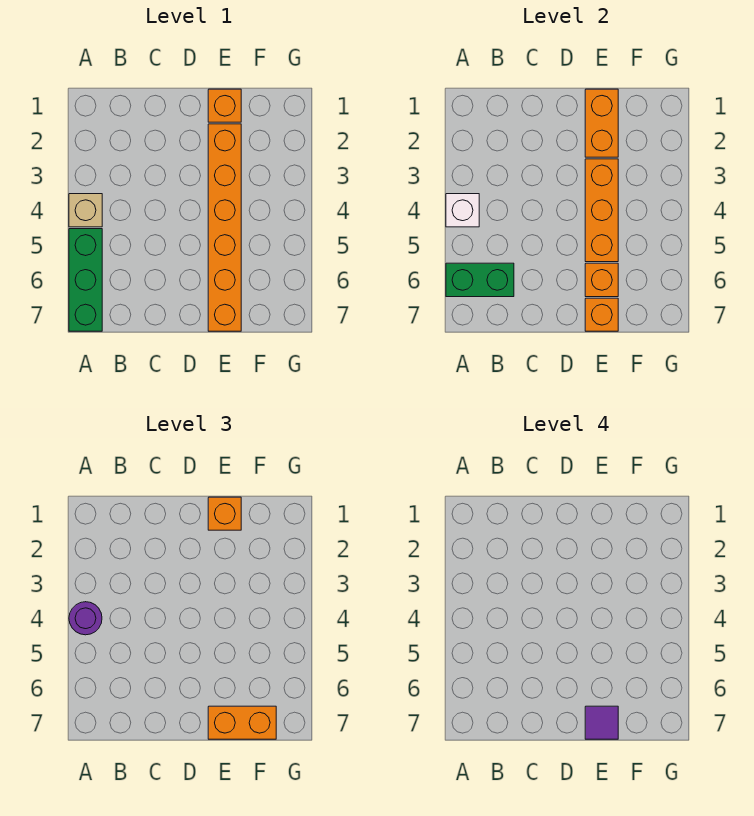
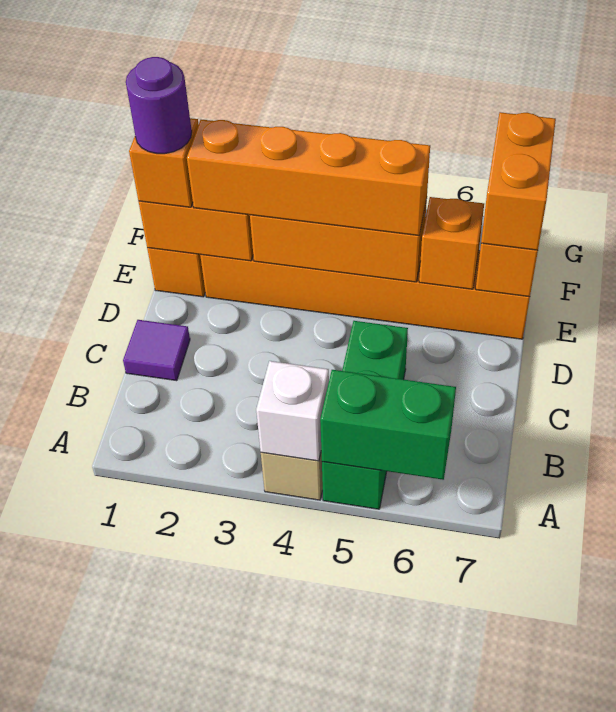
purple 1x1 round brick [69,602,102,635] -> purple 1x1 round brick moved to [126,57,192,154]
green 1x3 brick [69,229,102,331] -> green 1x3 brick turned to [322,321,408,509]
green 1x2 brick [446,263,514,297] -> green 1x2 brick turned to [320,370,456,480]
none -> orange 1x4 brick [187,120,430,236]
purple 1x1 tile [585,706,618,739] -> purple 1x1 tile moved to [123,320,190,381]

